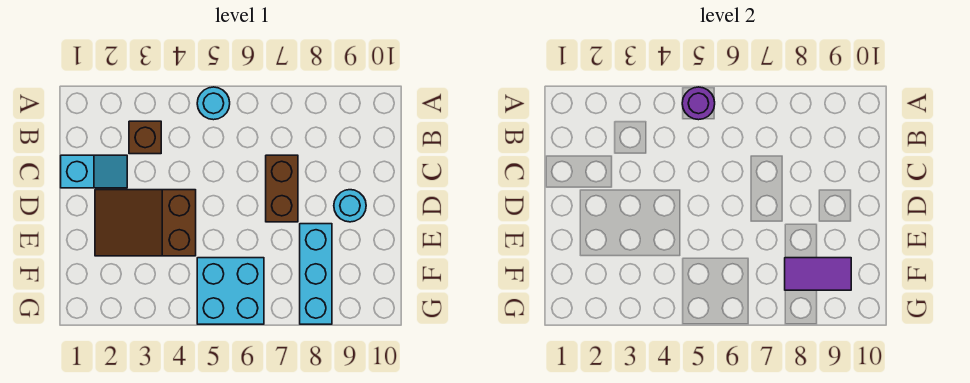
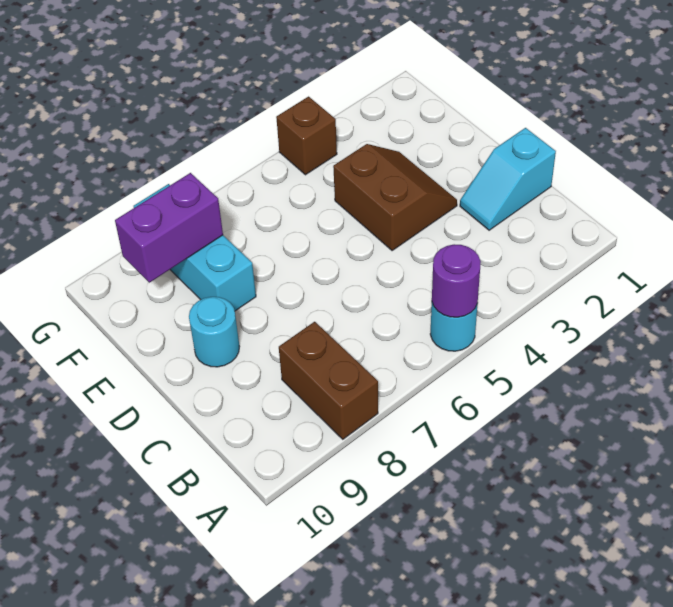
brown 1x1 brick [129,121,161,154] -> brown 1x1 brick moved to [276,97,337,175]
brown 1x2 brick [266,155,298,222] -> brown 1x2 brick moved to [279,322,378,439]
brown 2x3 slope [95,190,196,256] -> brown 2x2 slope [333,144,457,251]
cyan 2x2 brick [197,258,264,324] -> none
purple 1x2 tile [785,258,851,290] -> purple 1x2 brick [115,173,223,283]

